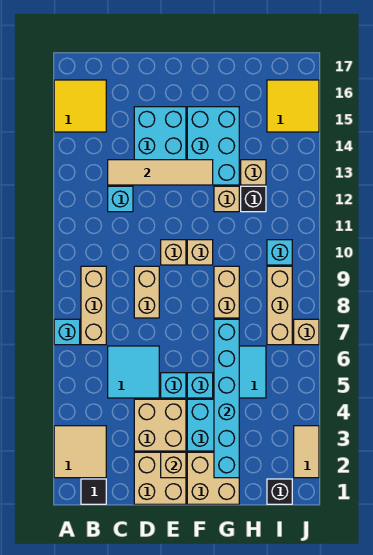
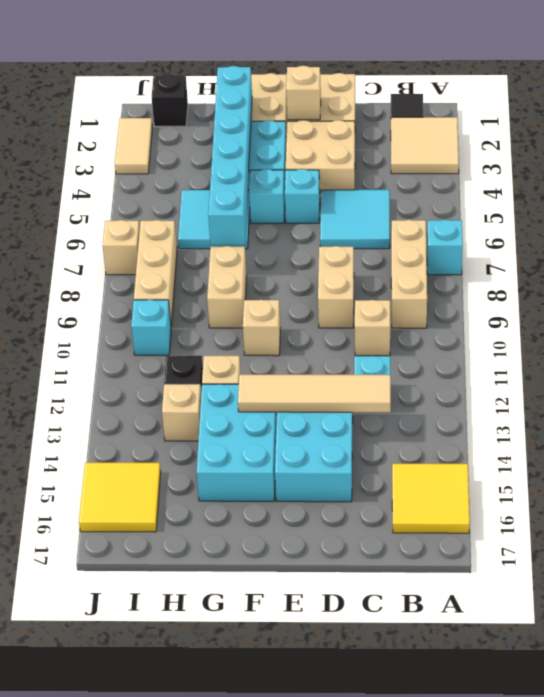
tan 1x1 brick [161,240,186,265] -> tan 1x1 brick moved to [355,300,390,356]

